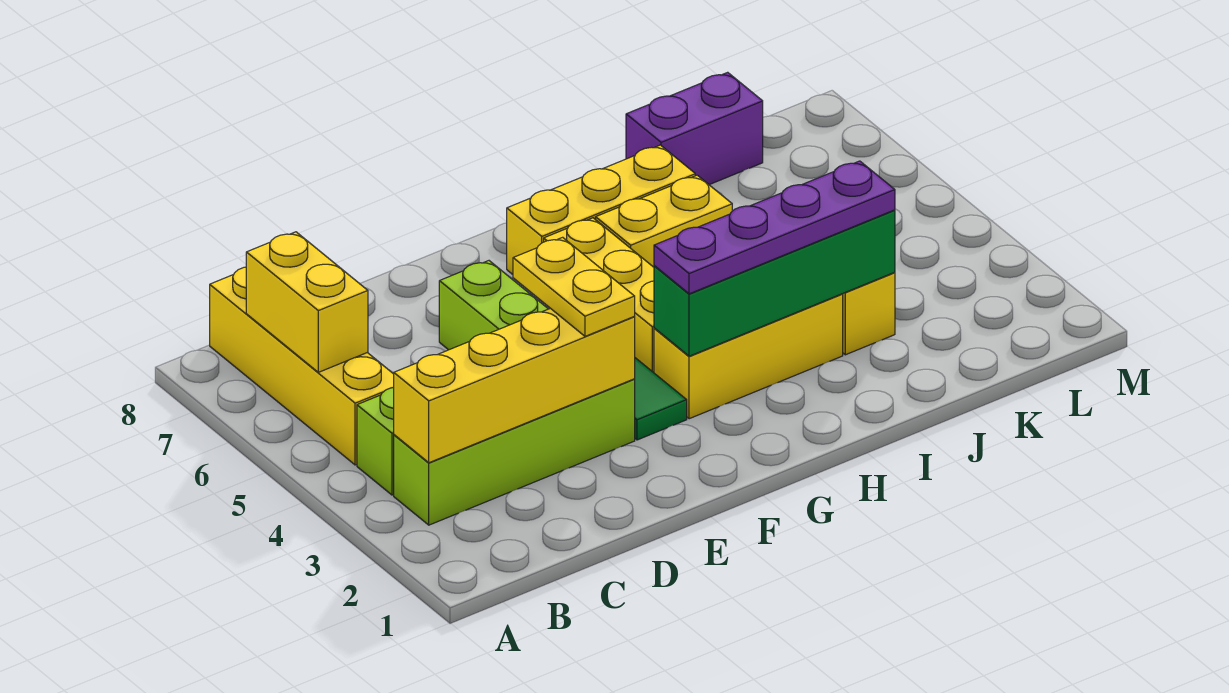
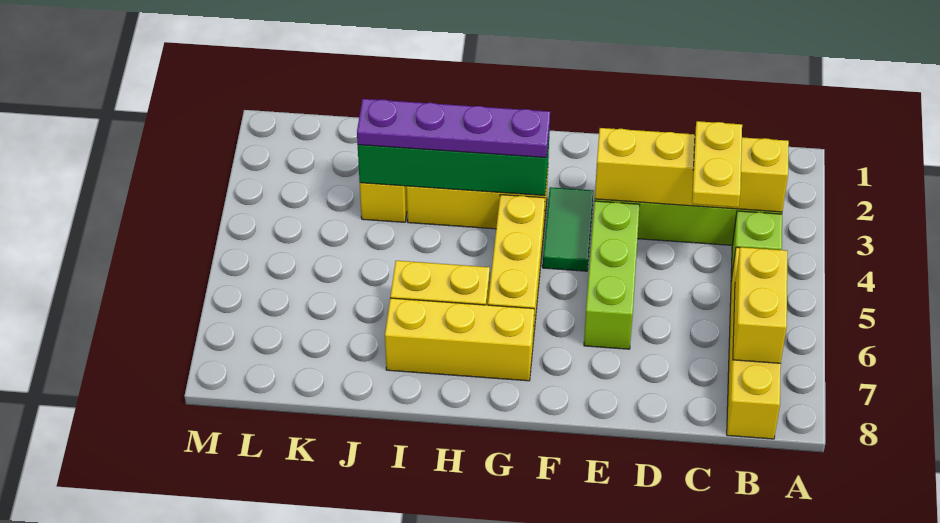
yellow 1x2 plate [513,237,635,336] -> yellow 1x2 plate moved to [692,121,742,207]
purple 1x2 brick [626,72,763,185] -> none

